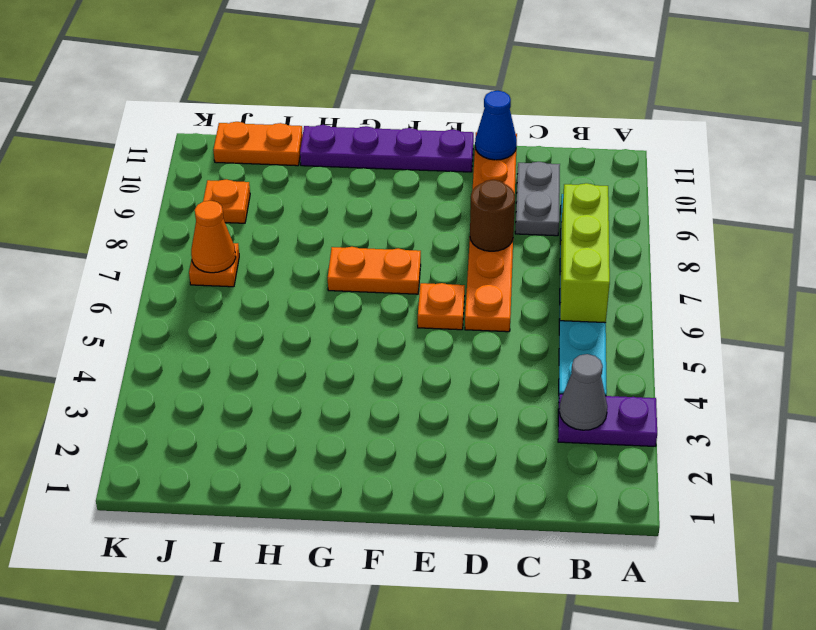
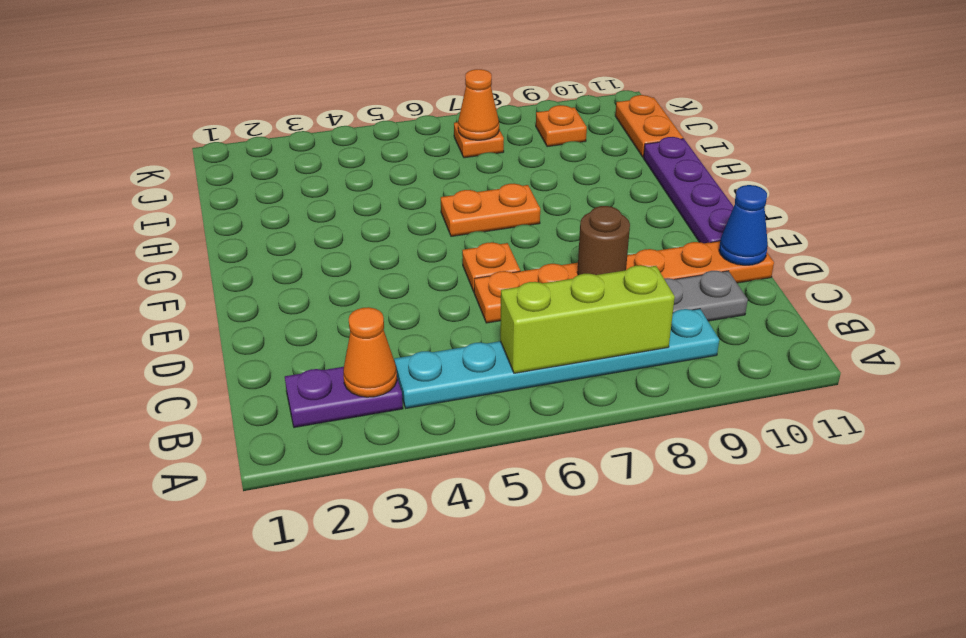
purple 1x2 plate [558,394,657,446] -> purple 1x2 plate turned to [285,367,403,428]
grey 1x1 cone [559,354,607,430] -> orange 1x1 cone [343,307,397,397]
orange 1x2 plate [328,247,421,294] -> orange 1x2 plate turned to [441,184,540,236]

